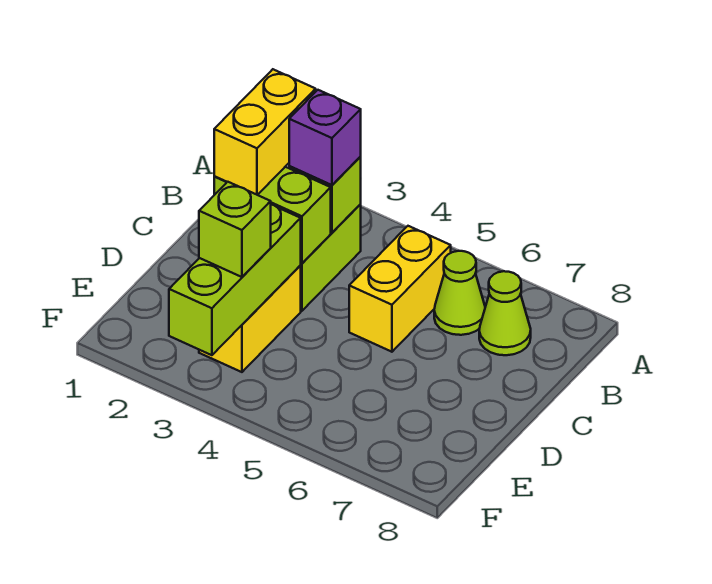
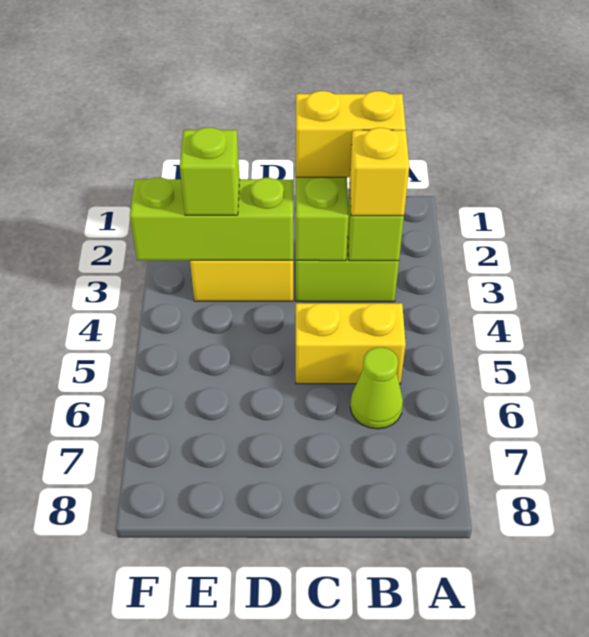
purple 1x1 brick [289,90,361,185] -> yellow 1x1 brick [350,128,409,216]
lime 1x1 cone [479,271,531,355] -> none

